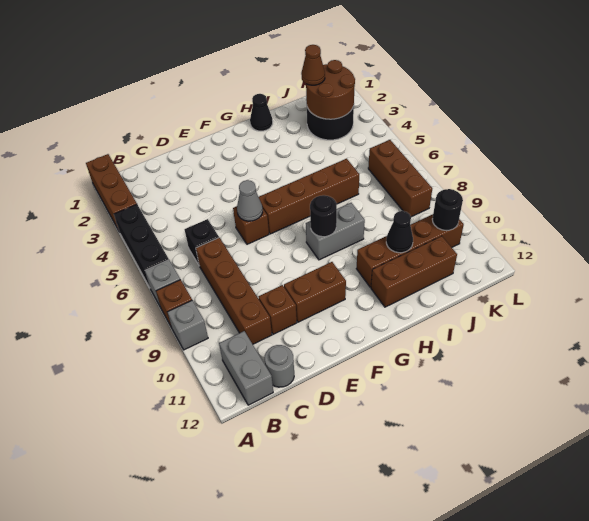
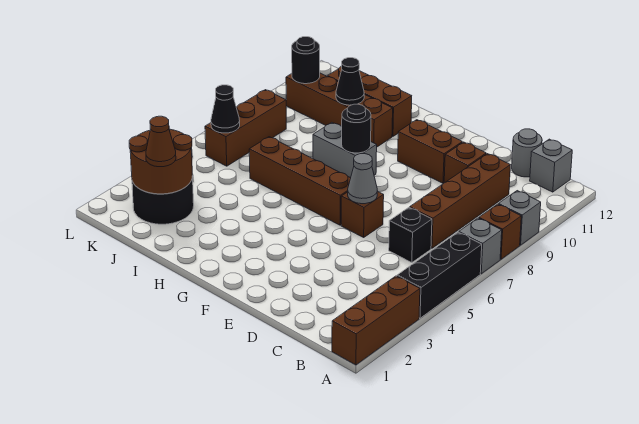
grey 1x2 brick [219,331,273,405] -> grey 1x1 brick [530,139,572,192]
black 1x1 cone [250,94,273,131] -> black 1x1 cone moved to [211,85,240,133]

